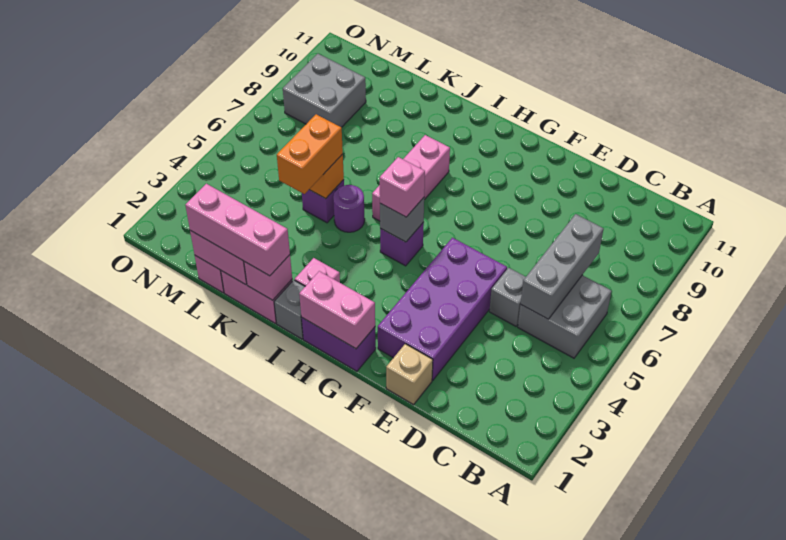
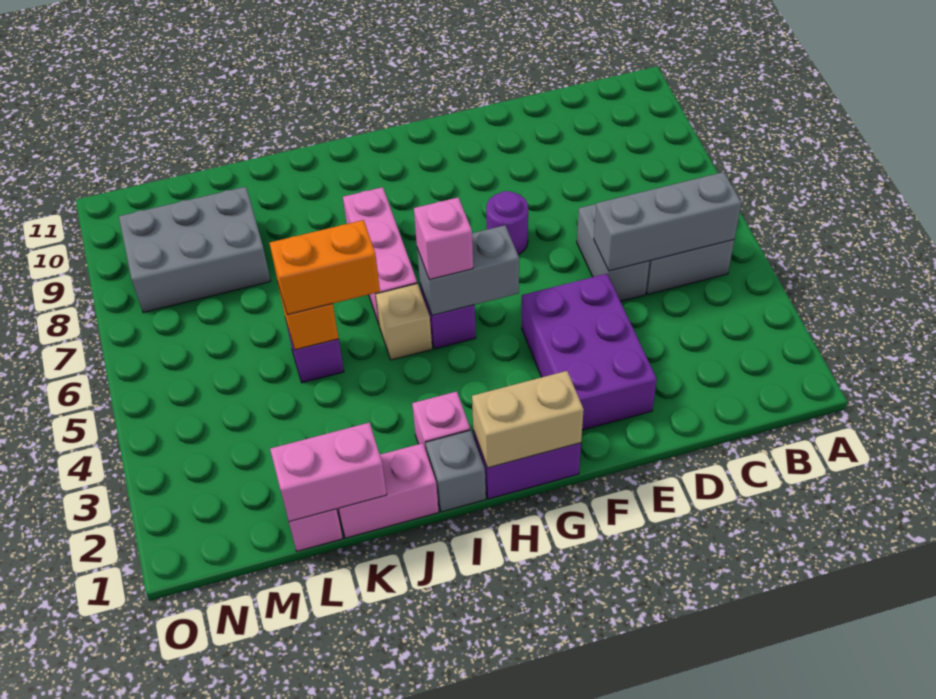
grey 1x3 brick [521,214,604,319] -> grey 1x3 brick turned to [594,172,741,271]
grey 1x1 brick [489,268,526,326] -> grey 1x2 brick [577,204,650,301]
tan 1x1 brick [386,344,433,405] -> tan 1x1 brick moved to [376,283,432,360]
purple 2x4 brick [378,238,507,380] -> purple 2x3 brick [521,274,657,430]
pink 1x2 brick [299,271,375,349] -> tan 1x2 brick [472,371,584,468]
grey 1x1 brick [380,198,424,242] -> grey 1x2 brick [417,225,519,315]
pink 1x1 brick [244,255,292,300] -> none
pink 1x3 brick [185,184,290,276] -> none
purple 1x1 round brick [333,185,365,232] -> purple 1x1 round brick moved to [486,191,528,255]
orange 1x2 brick [277,114,343,194] -> orange 1x2 brick turned to [270,220,380,315]
grey 2x2 brick [283,54,366,127] -> grey 2x3 brick [119,187,271,313]

